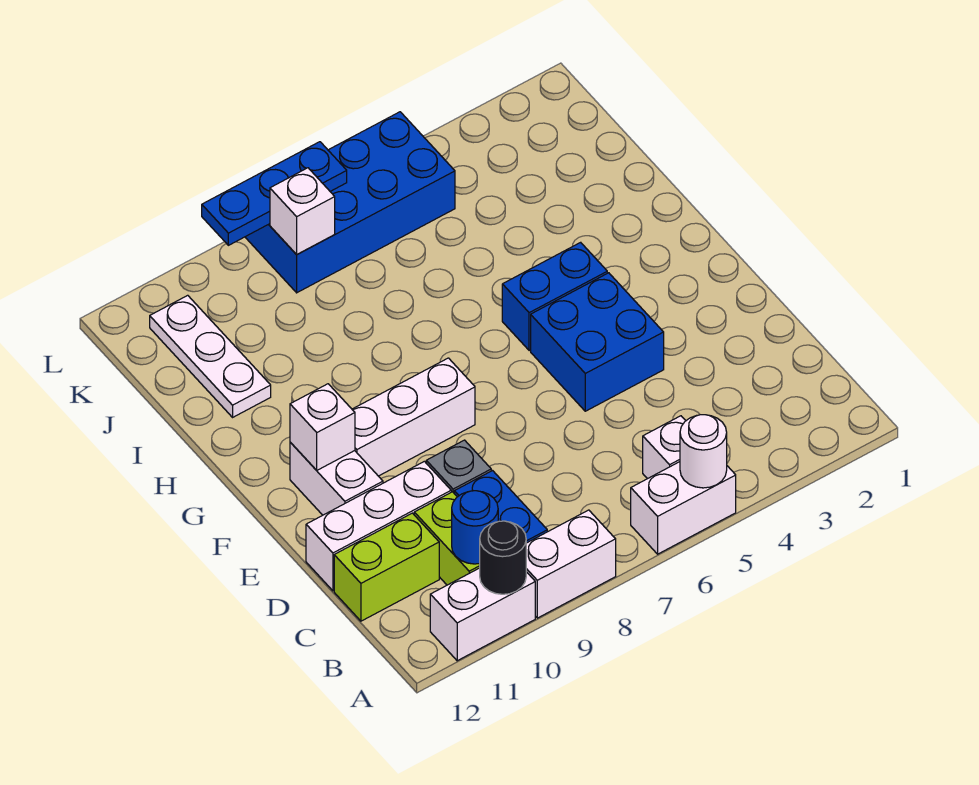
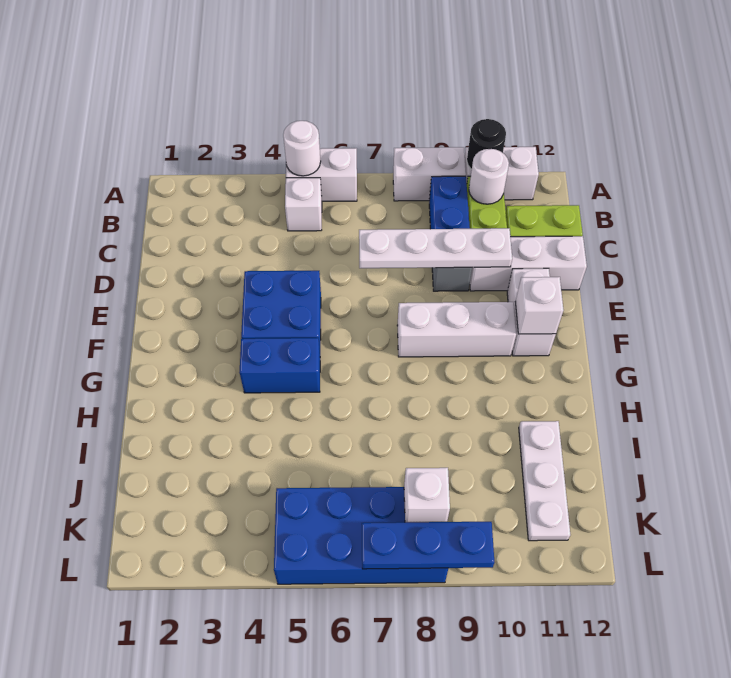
blue 1x1 round brick [452,491,498,564] -> white 1x1 round brick [469,149,509,204]
none -> white 1x4 plate [359,228,512,268]

